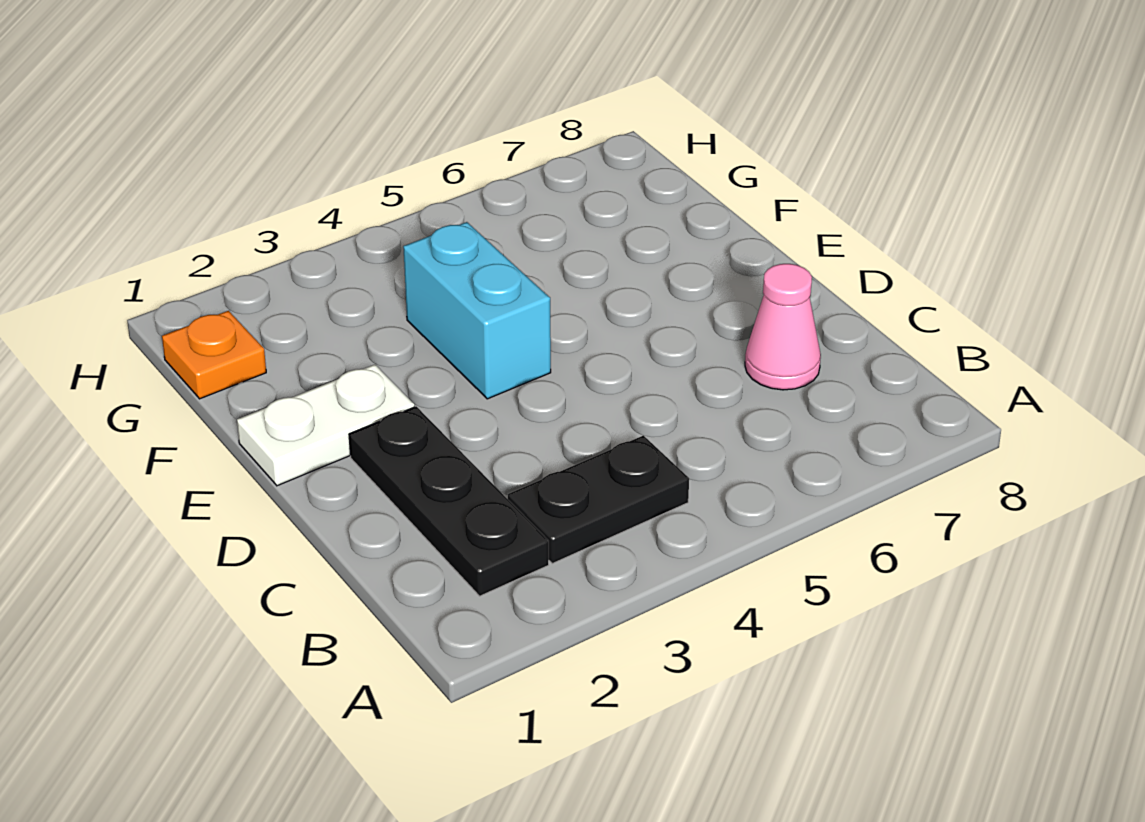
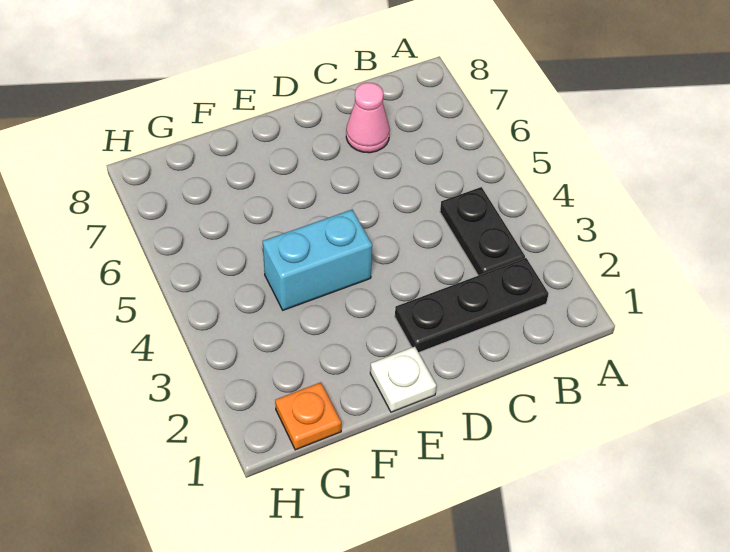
white 1x2 plate [237,365,415,486] -> white 1x1 plate [370,347,436,412]

